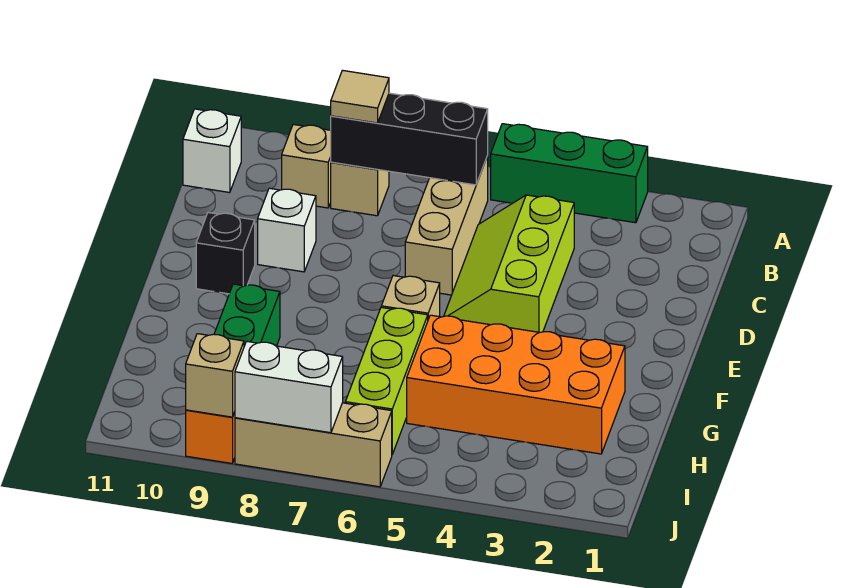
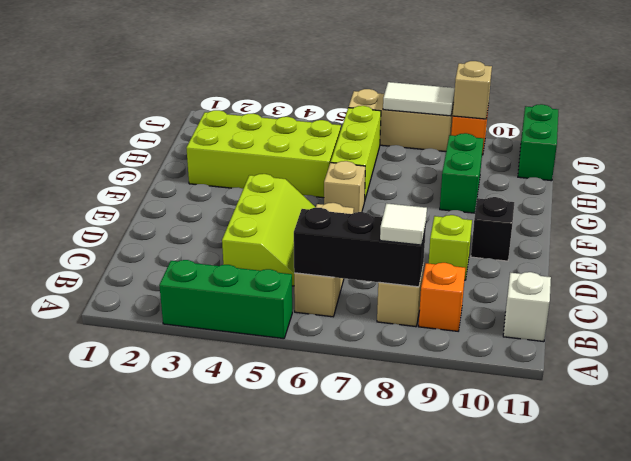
tan 1x1 tile [331,70,389,123] -> white 1x1 tile [380,203,427,245]
tan 1x1 brick [282,124,331,208] -> orange 1x1 brick [419,263,465,331]
white 1x1 brick [258,188,316,272] -> lime 1x1 brick [429,215,472,280]
orange 2x4 brick [407,315,625,454] -> lime 2x4 brick [186,110,341,198]
none -> green 1x2 brick [518,104,558,181]
white 1x2 brick [235,341,343,433] -> white 1x2 tile [383,82,455,116]

